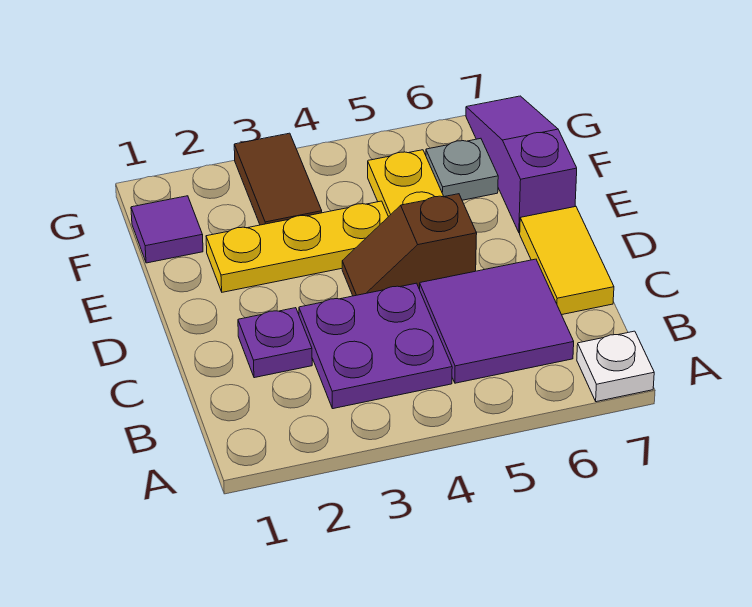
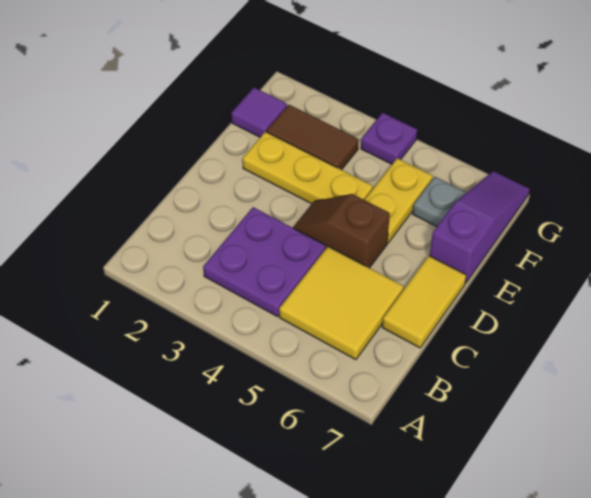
white 1x1 plate [577,331,654,402] -> none
purple 2x2 tile [420,259,574,383] -> yellow 2x2 tile [279,247,404,360]
purple 1x1 plate [238,308,312,378] -> purple 1x1 plate moved to [361,113,417,164]
brown 1x2 tile [234,133,322,225] -> brown 1x2 tile turned to [267,105,359,170]

